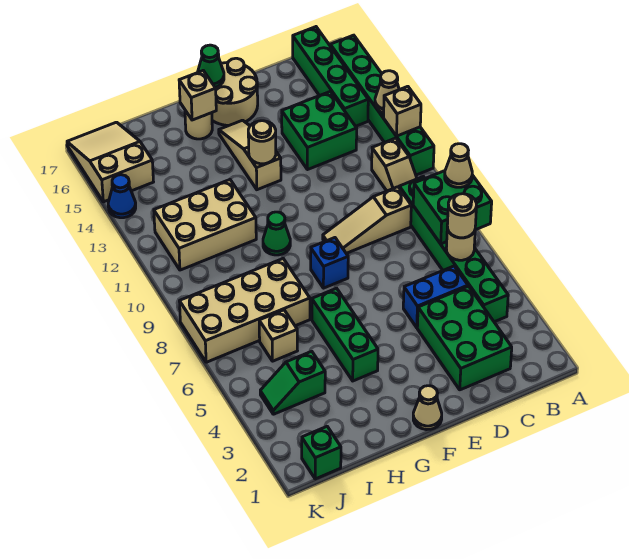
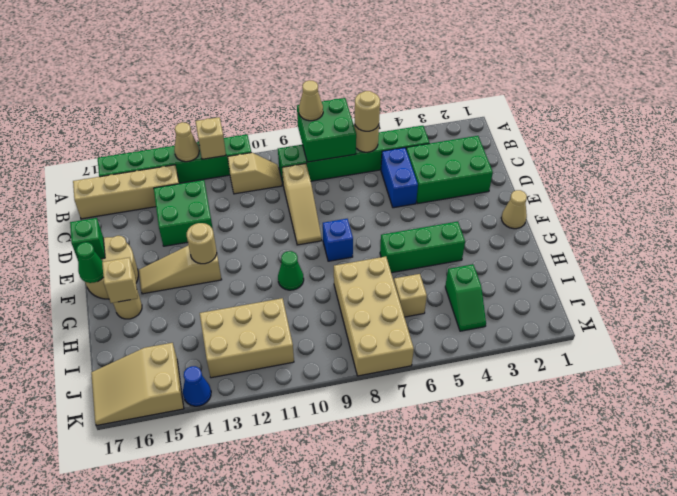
green 1x4 brick [293,27,368,126] -> tan 1x4 brick [73,165,180,219]
tan 2x3 brick [154,180,256,270] -> tan 2x3 brick turned to [200,298,294,378]
green 1x1 brick [302,427,341,479] -> green 1x1 brick moved to [70,218,105,259]

